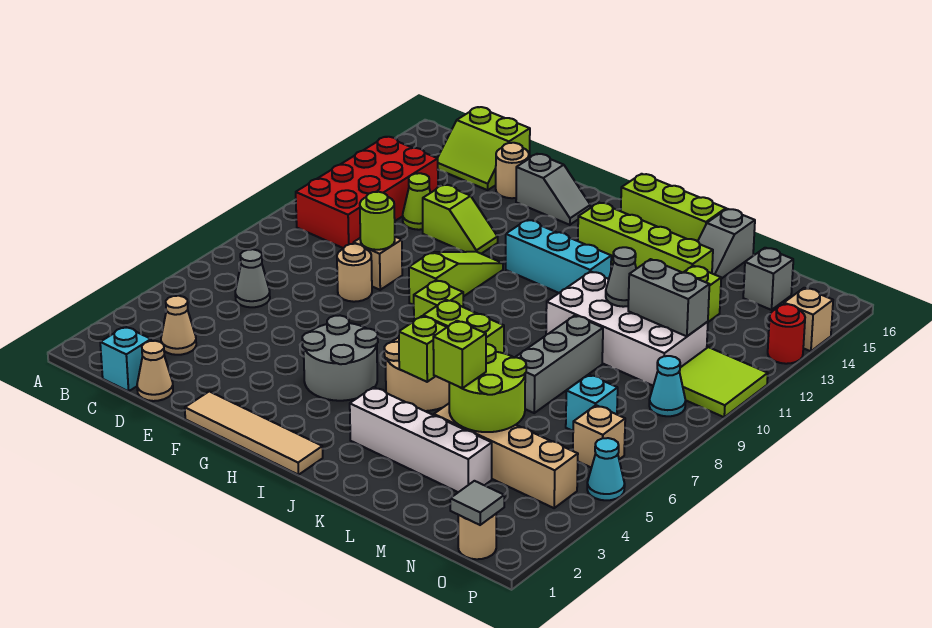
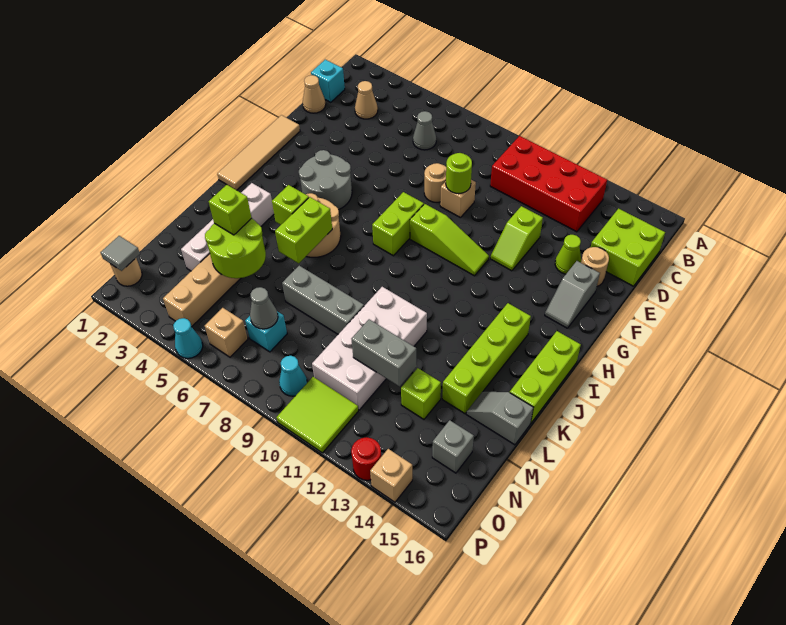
lime 2x2 slope [437,107,530,190] -> lime 2x2 brick [591,209,665,286]
lime 1x1 cone [403,173,430,230] -> lime 1x1 cone moved to [555,235,581,274]
lime 1x1 brick [414,280,463,321] -> lime 1x2 brick [372,192,424,256]
cyan 1x3 brick [506,220,611,293] -> none
grey 1x1 cone [606,247,636,307] -> grey 1x1 cone moved to [250,287,278,329]
grey 1x2 brick [628,259,709,336] -> grey 1x2 brick turned to [352,319,417,386]

